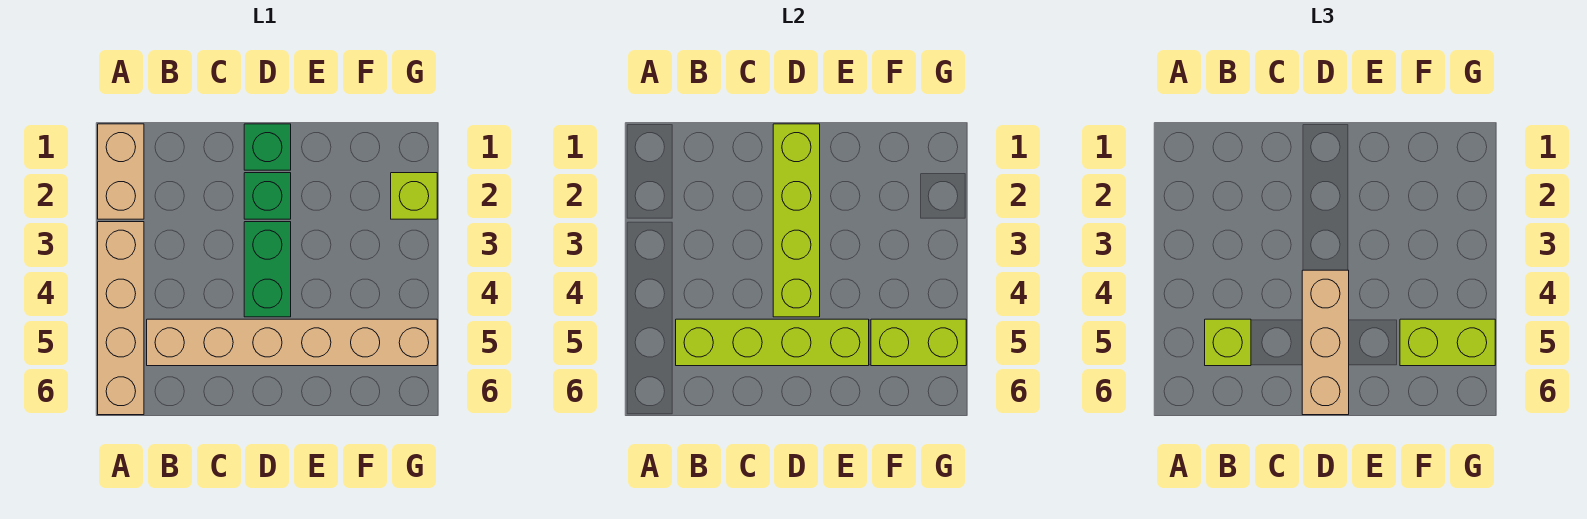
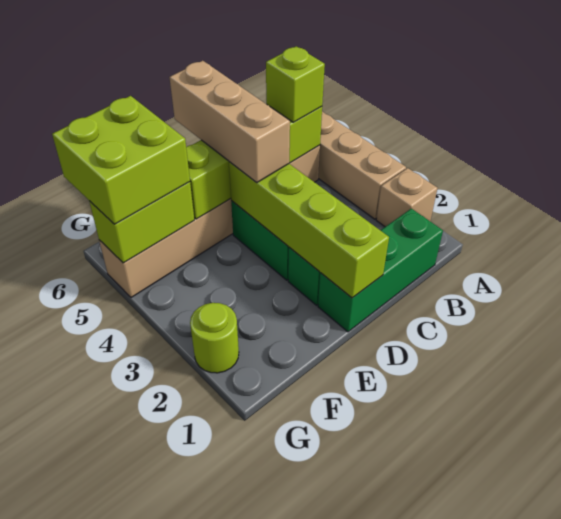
tan 1x2 brick [98,124,144,219] -> tan 1x1 brick [376,168,438,227]
green 1x1 brick [244,124,291,170] -> green 1x3 brick [318,209,443,332]
lime 1x2 brick [1400,319,1495,366] -> lime 2x2 brick [52,96,190,224]
lime 1x1 brick [391,173,437,219] -> lime 1x1 round brick [190,303,239,373]

